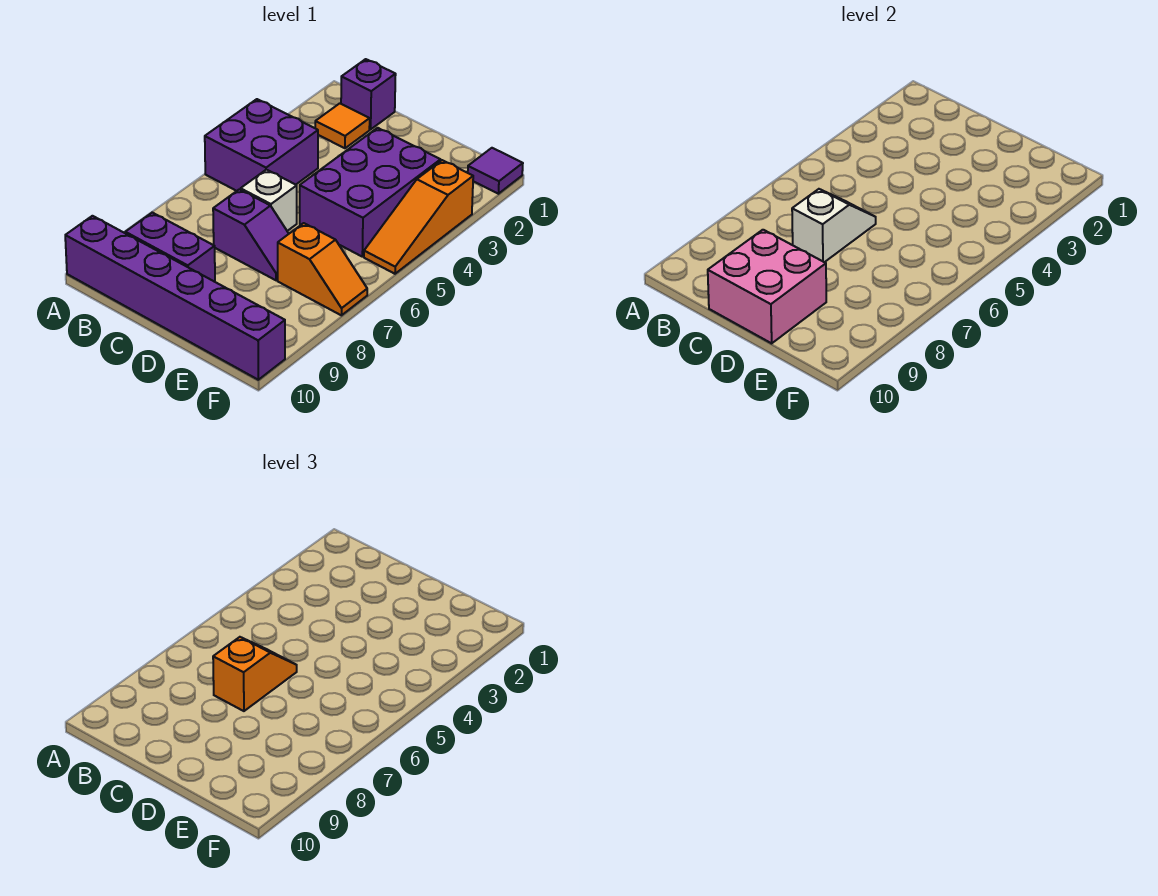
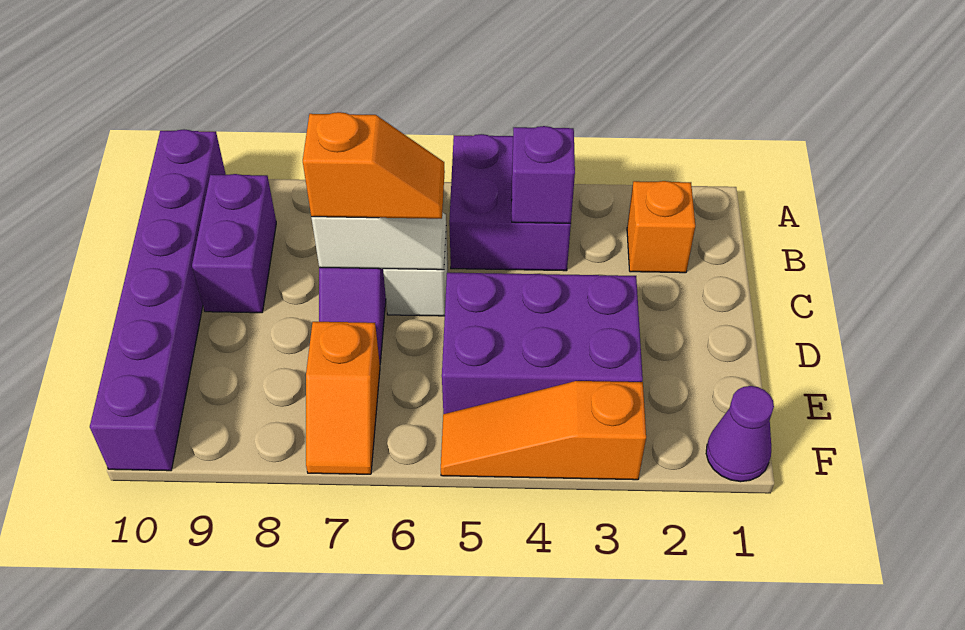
purple 1x1 brick [341,59,396,129] -> purple 1x1 brick moved to [512,126,575,223]
orange 1x1 tile [315,103,370,148] -> orange 1x1 brick [627,181,695,273]
pink 2x2 brick [708,230,826,343] -> none
purple 1x1 tile [468,148,523,194] -> purple 1x1 cone [706,386,774,482]

